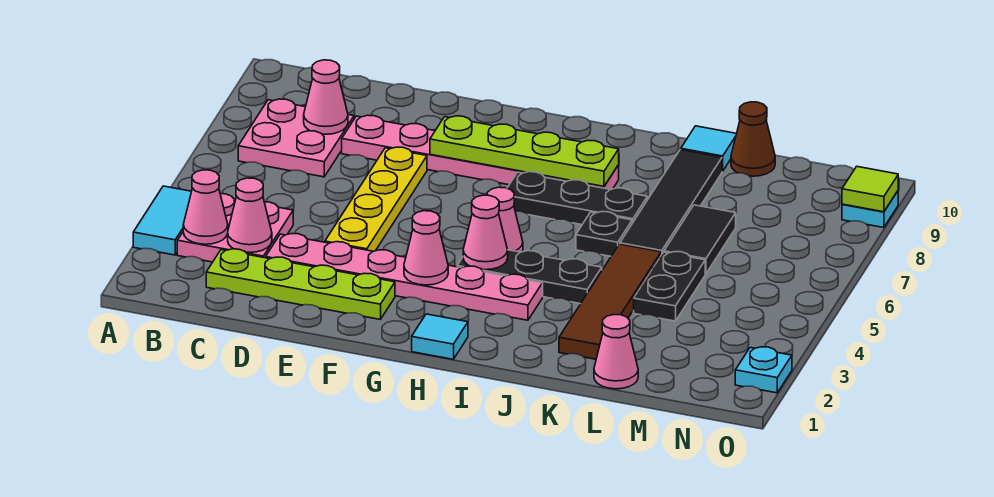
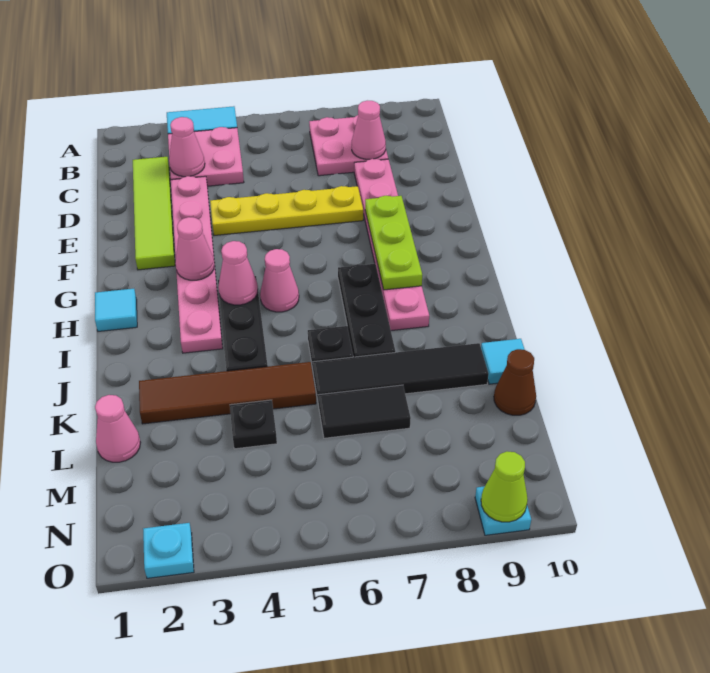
pink 1x1 cone [183,170,228,244] -> none
lime 1x4 plate [206,249,395,319] -> lime 1x4 tile [133,157,175,270]
lime 1x4 plate [430,116,619,186] -> lime 1x3 plate [365,196,422,290]
black 1x2 plate [634,252,705,321] -> black 1x1 plate [230,400,277,449]
lime 1x1 tile [842,166,898,212] -> lime 1x1 cone [481,451,528,522]

